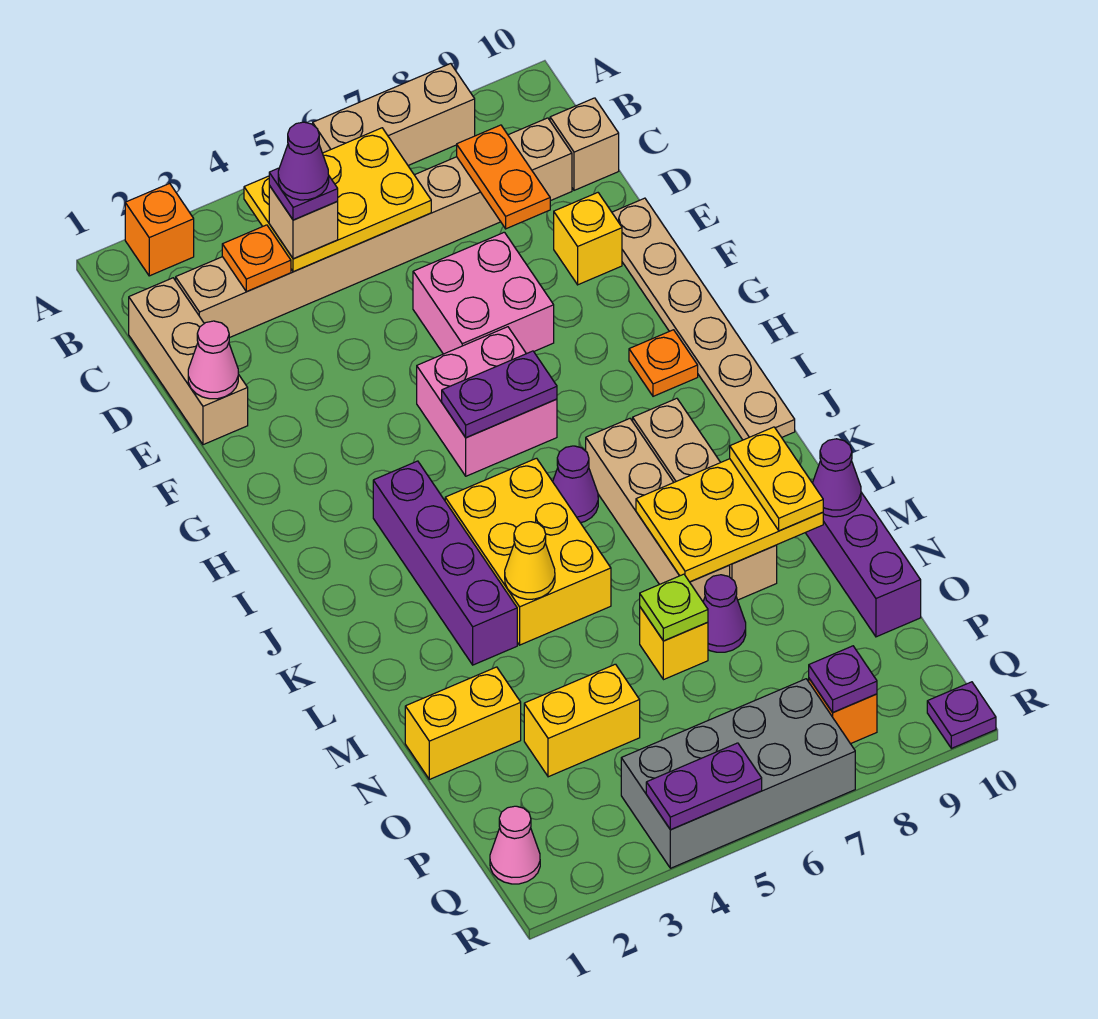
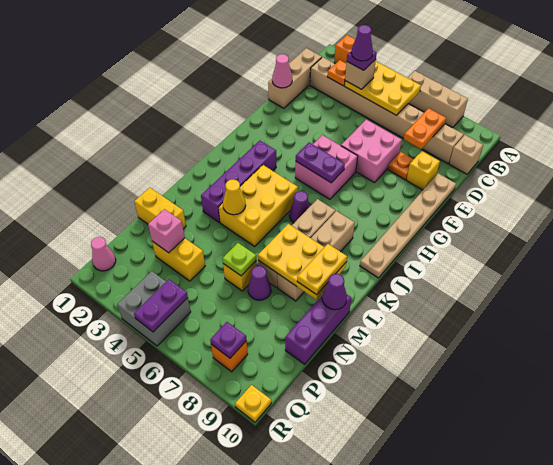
orange 1x1 plate [629,330,698,396] -> orange 1x1 plate moved to [388,152,414,180]
none -> pink 1x1 brick [148,209,185,253]
grey 2x4 brick [621,679,855,868] -> grey 2x2 brick [117,271,191,346]
purple 1x2 plate [646,743,762,830] -> purple 1x2 plate turned to [134,280,188,332]
purple 1x1 plate [927,682,996,748] -> yellow 1x1 plate [235,385,271,422]

